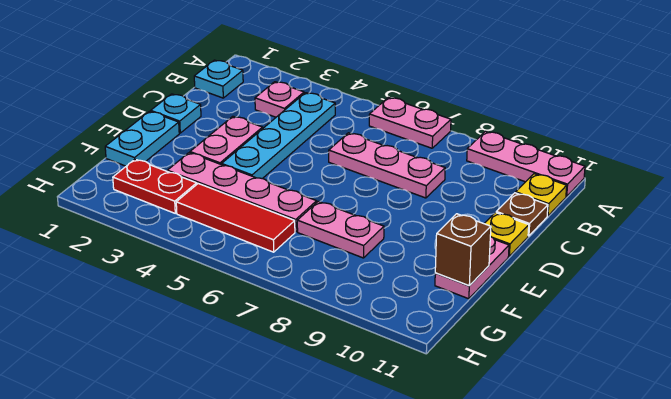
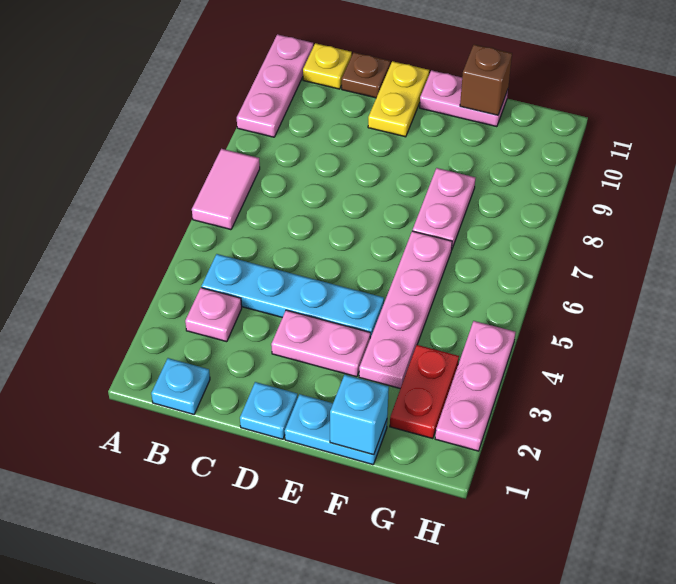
pink 1x2 plate [369,97,451,148] -> pink 1x2 tile [192,149,260,230]
pink 1x3 plate [329,133,445,198] -> pink 1x3 plate moved to [435,321,515,451]
yellow 1x1 plate [484,212,529,256] -> yellow 1x2 plate [368,61,429,137]
none -> cyan 1x1 brick [330,375,389,455]
red 1x3 tile [176,184,295,252] -> none

